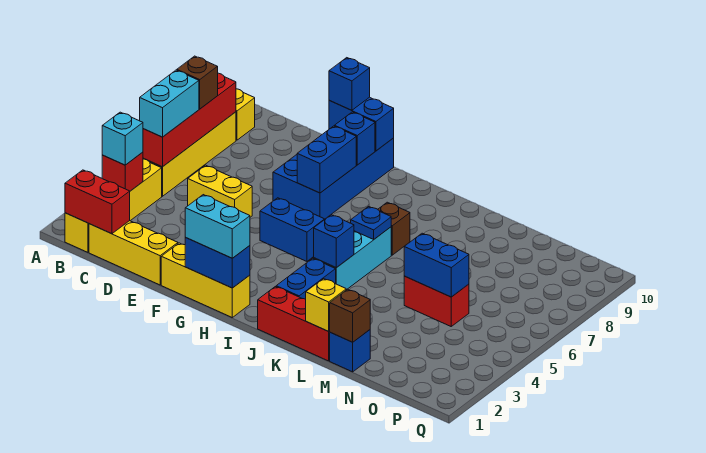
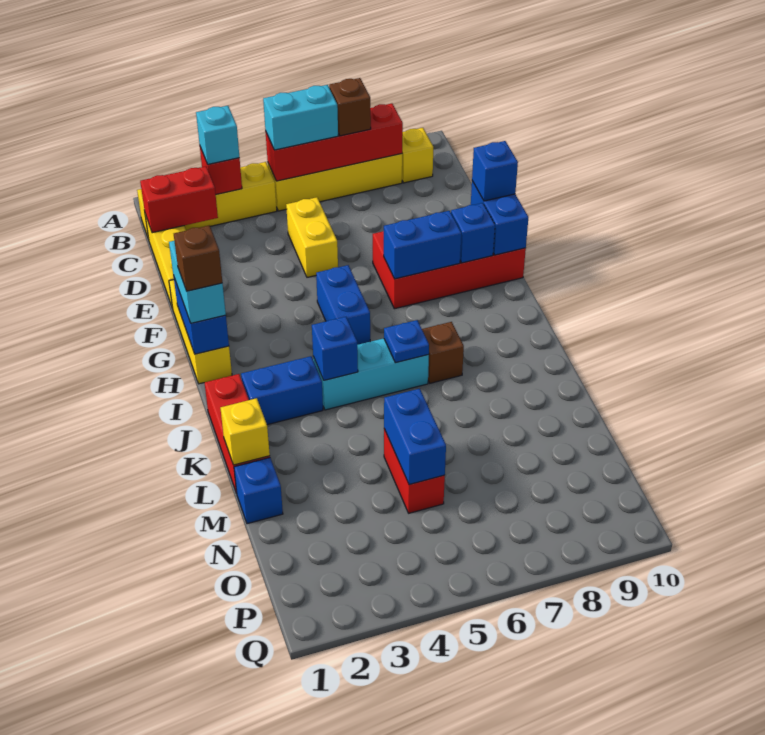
red 1x2 brick [65,170,130,234] -> red 1x2 brick turned to [140,166,218,233]
blue 2x4 brick [273,138,394,219] -> red 2x4 brick [373,231,526,309]
brown 1x1 brick [330,289,370,342] -> brown 1x1 brick moved to [174,225,222,291]

